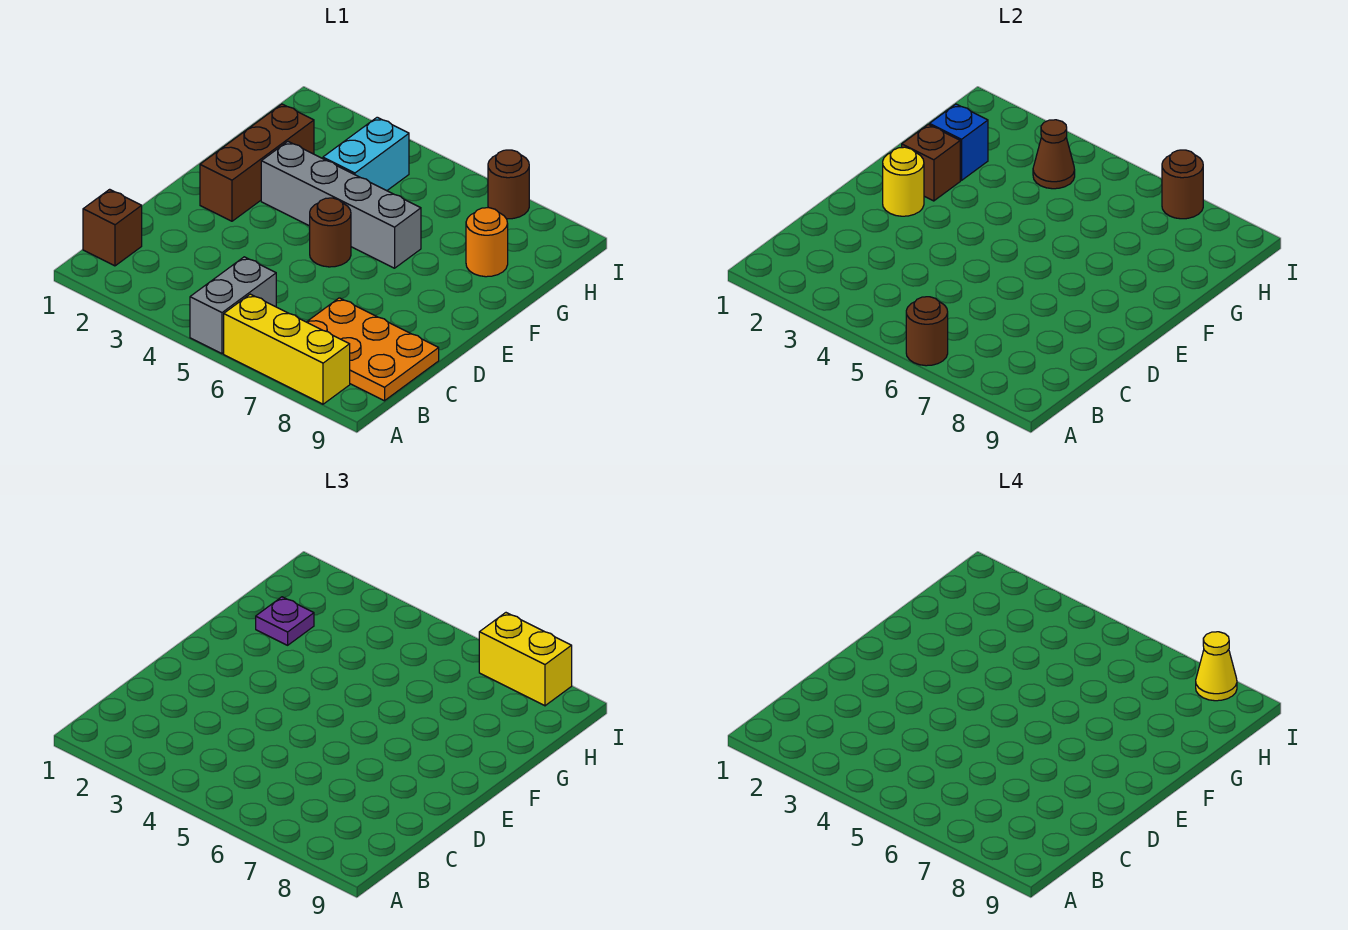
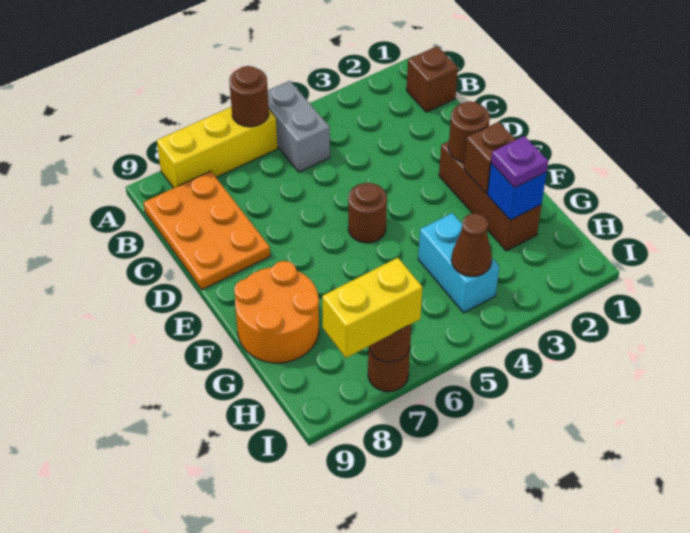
orange 2x3 plate [307,298,439,401] -> orange 2x3 plate turned to [143,171,270,290]
yellow 1x1 round brick [883,147,924,216] -> brown 1x1 round brick [449,101,490,162]
grey 1x4 brick [261,142,421,268] -> none
orange 1x1 round brick [466,208,508,277] -> orange 2x2 round brick [234,261,319,363]
yellow 1x1 cone [1196,632,1237,701] -> none

